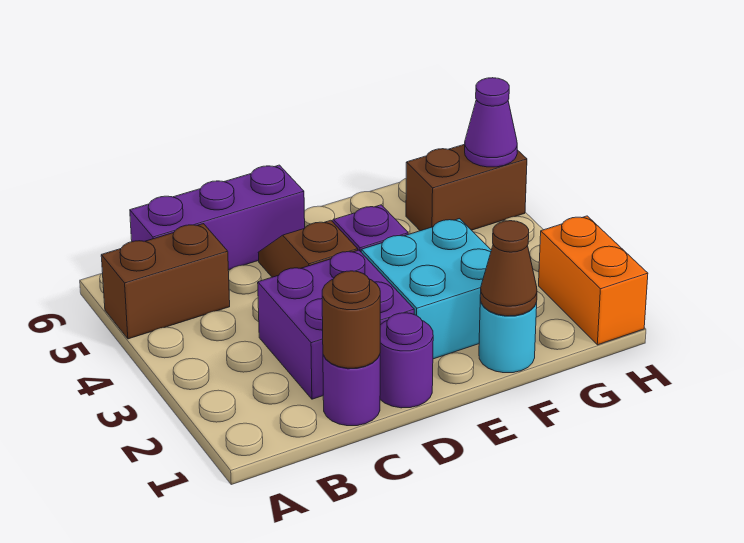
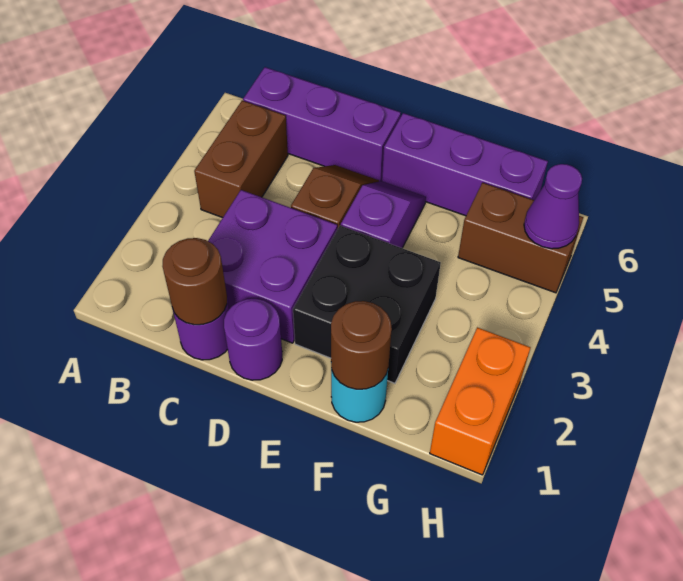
brown 1x2 brick [101,224,230,339] -> brown 1x2 brick turned to [194,101,288,218]
cyan 2x2 brick [361,219,491,359] -> black 2x2 brick [293,226,441,383]
none -> purple 1x3 brick [382,113,548,216]
brown 1x1 cone [480,221,537,316] -> brown 1x1 round brick [331,301,392,389]

